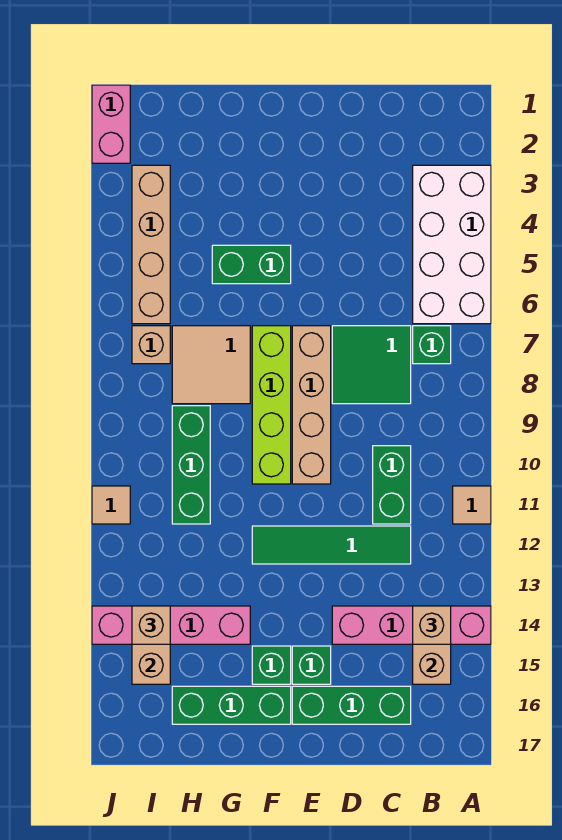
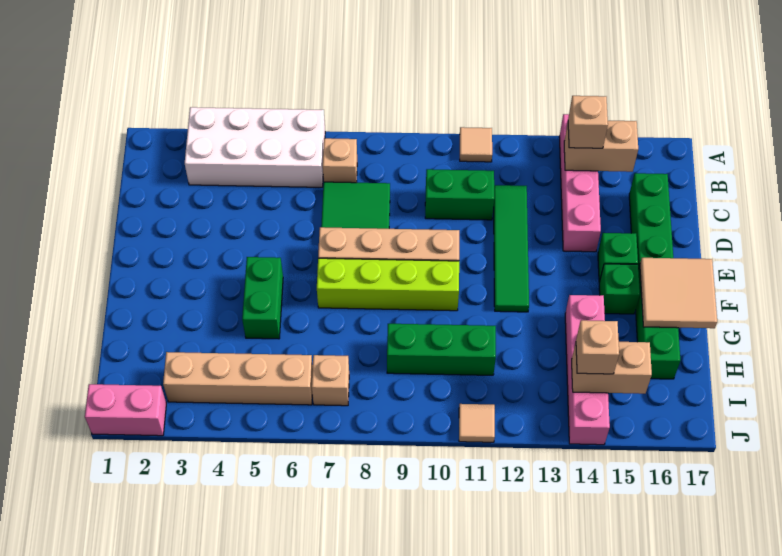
green 1x1 brick [413,326,451,364] -> tan 1x1 brick [323,138,357,183]
tan 2x2 tile [172,326,250,404] -> tan 2x2 tile moved to [640,258,717,328]

